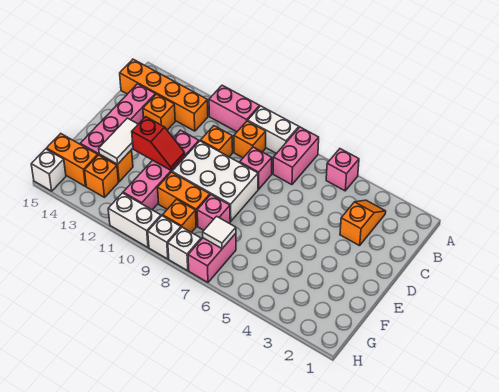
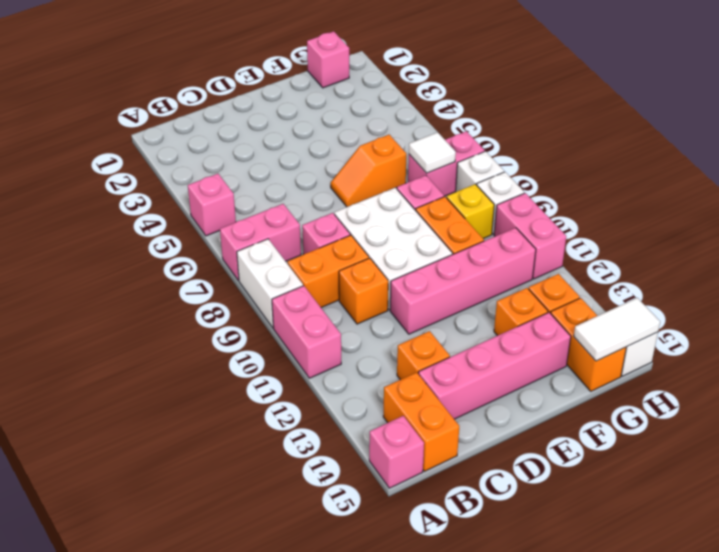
none -> pink 1x1 brick [369,416,424,488]
orange 1x2 slope [340,200,386,246] -> orange 1x2 slope moved to [331,135,406,207]
orange 1x1 brick [234,121,266,158] -> orange 1x2 brick [287,235,369,308]
orange 1x4 brick [120,59,208,131] -> orange 1x2 brick [383,372,459,471]
red 1x2 slope [132,117,185,170] -> none
white 1x2 tile [99,118,138,164] -> white 1x2 tile moved to [574,298,660,361]
none -> pink 1x1 brick [307,31,349,88]
orange 1x1 brick [163,199,196,233] -> yellow 1x1 brick [446,184,494,239]
white 1x2 brick [108,193,161,247] -> pink 1x2 brick [494,193,566,279]

